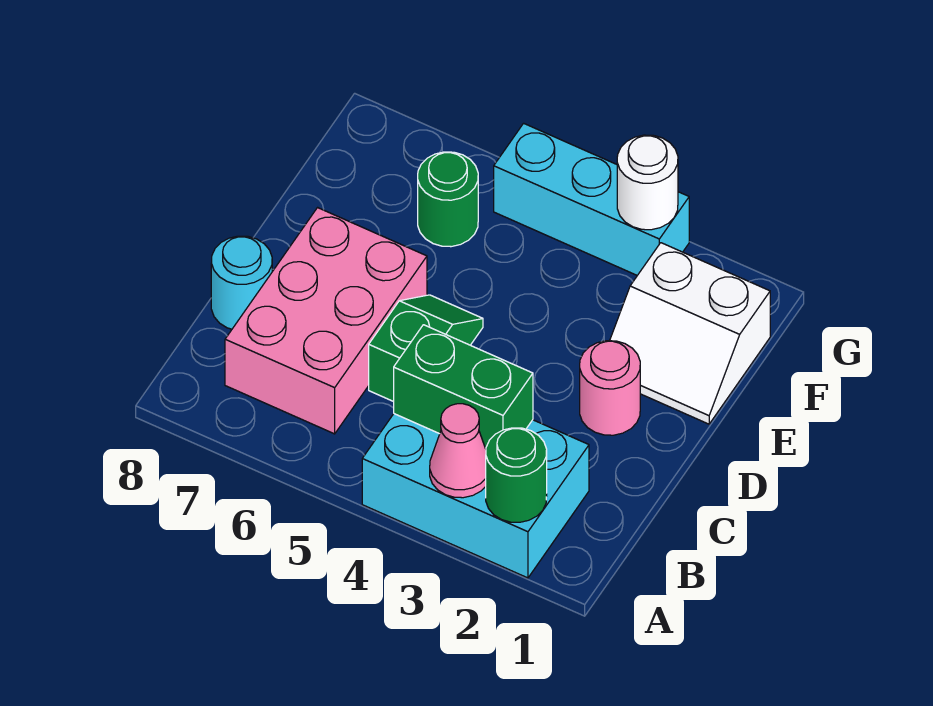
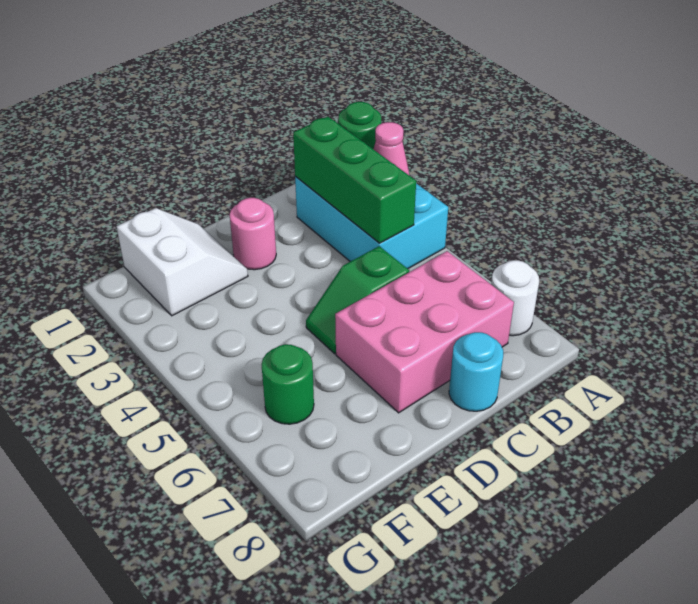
green 1x2 brick [394,325,533,449] -> green 1x3 brick [293,117,416,243]
cyan 1x3 brick [494,123,689,275] -> none
white 1x1 round brick [617,135,678,230] -> white 1x1 round brick moved to [491,260,539,336]

